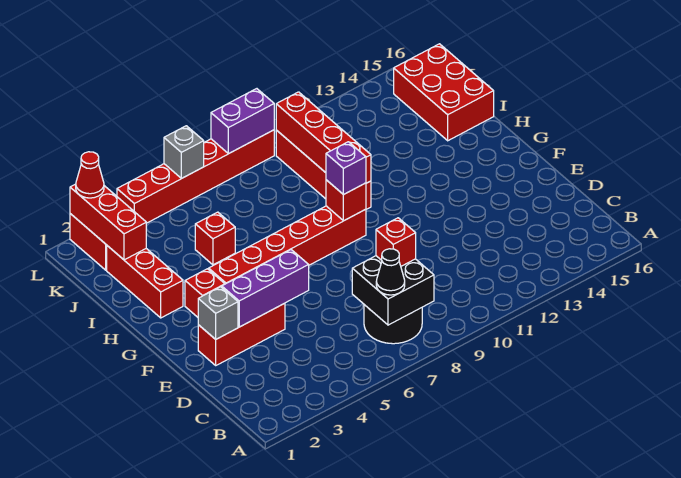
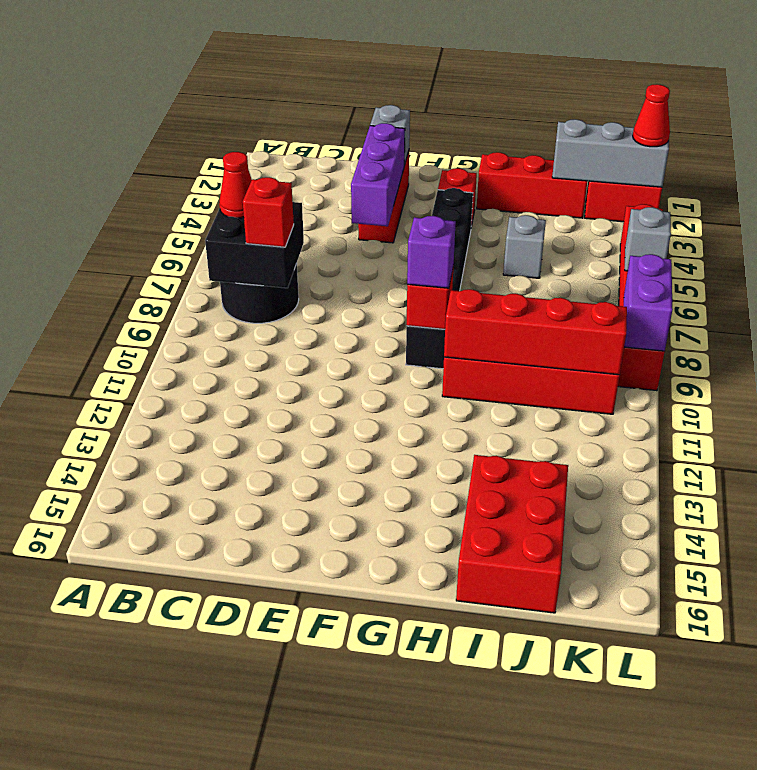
black 1x1 cone [376,249,405,295] -> red 1x1 cone [219,152,252,218]
red 1x6 brick [209,206,366,284] -> black 1x6 brick [406,188,473,369]
red 1x1 brick [195,212,235,265] -> grey 1x1 brick [503,215,546,278]
red 2x3 brick [394,44,494,141] -> red 2x3 brick turned to [456,455,568,613]
red 1x3 brick [70,184,146,260] -> grey 1x3 brick [552,119,669,187]

